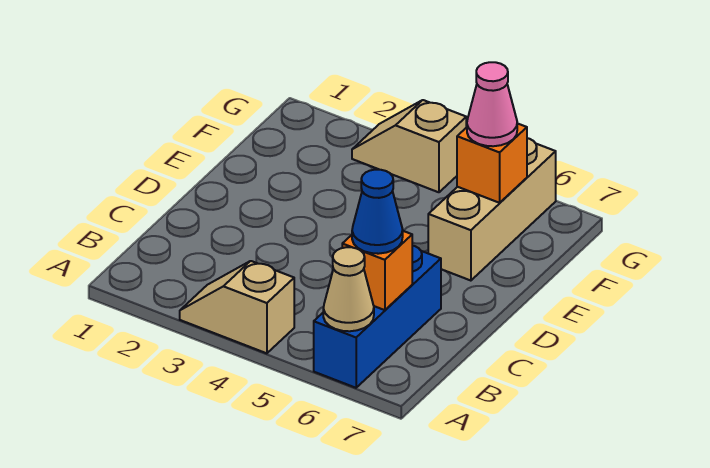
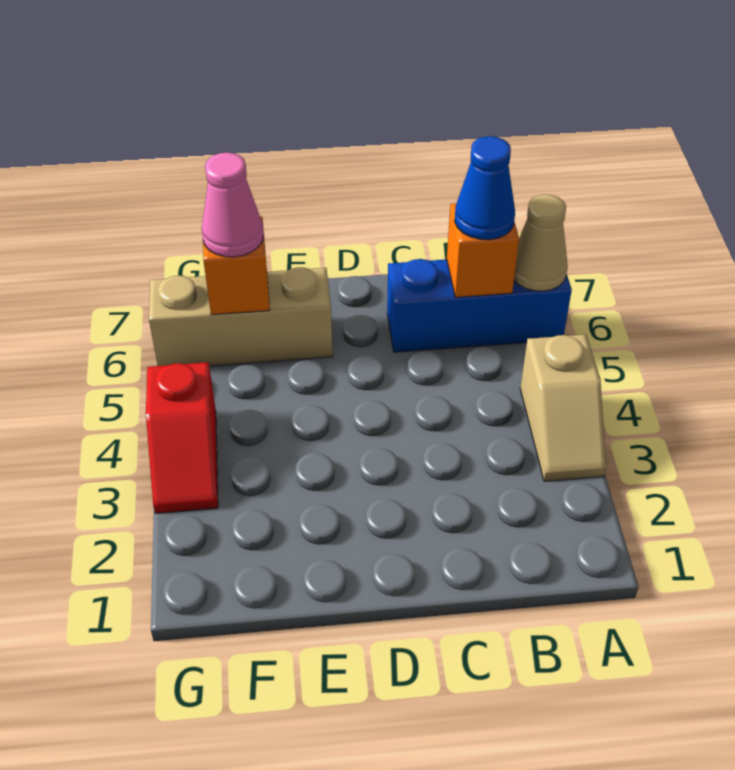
tan 1x2 slope [352,100,466,192] -> red 1x2 slope [146,362,218,514]

